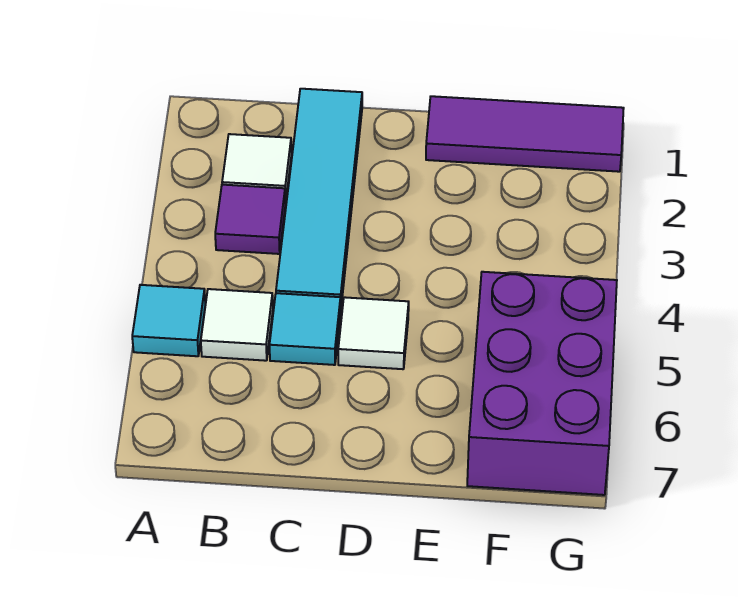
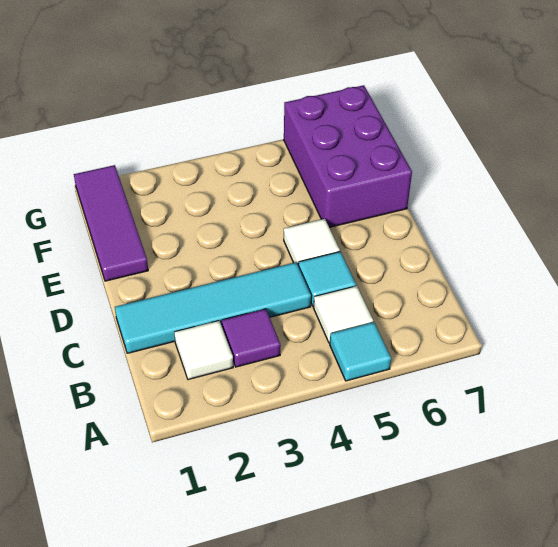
purple 2x3 brick [467,272,617,495] -> purple 2x3 brick turned to [284,85,412,227]

